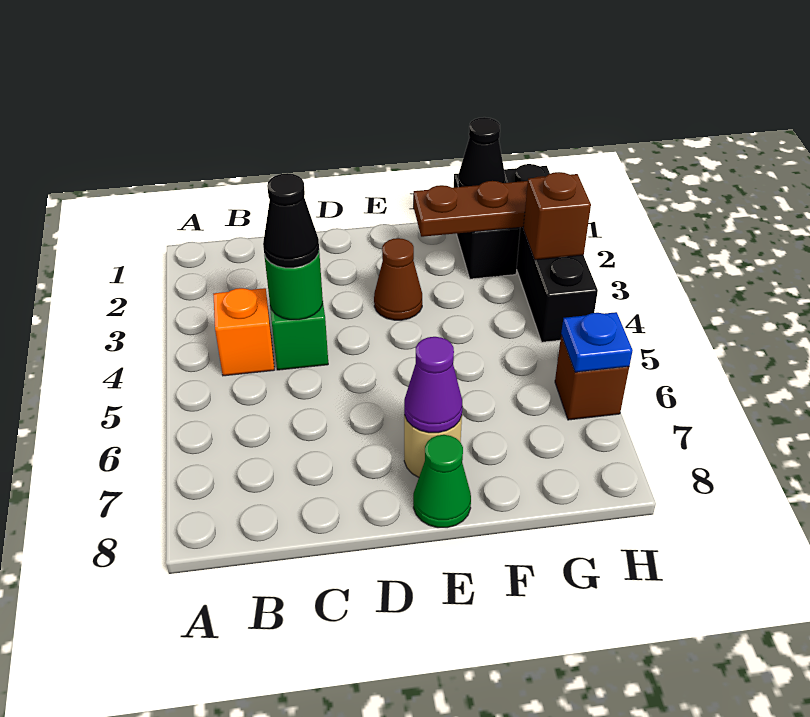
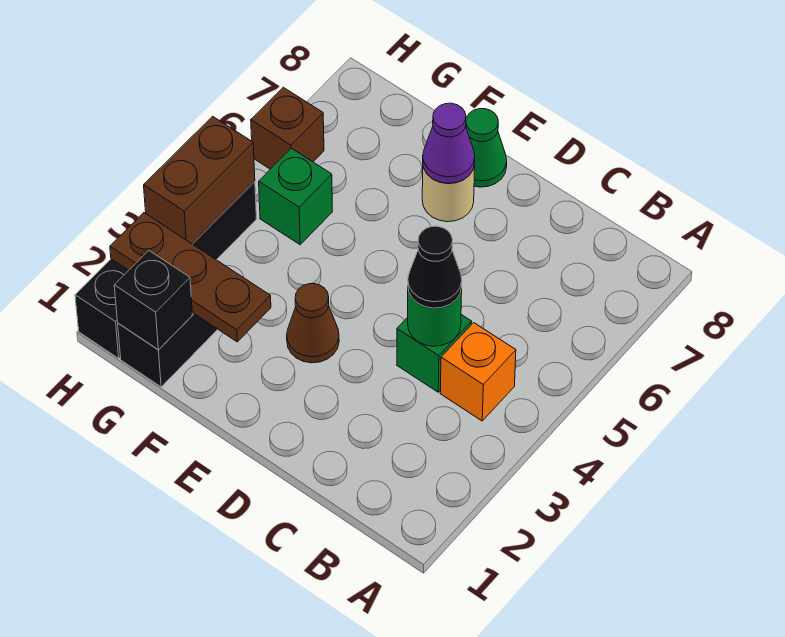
black 1x1 cone [458,117,505,187] -> black 1x1 brick [114,251,192,350]
none -> green 1x1 brick [259,148,333,245]
brown 1x1 brick [523,172,591,260] -> brown 1x2 brick [144,116,255,244]
blue 1x1 plate [561,312,633,372] -> none

